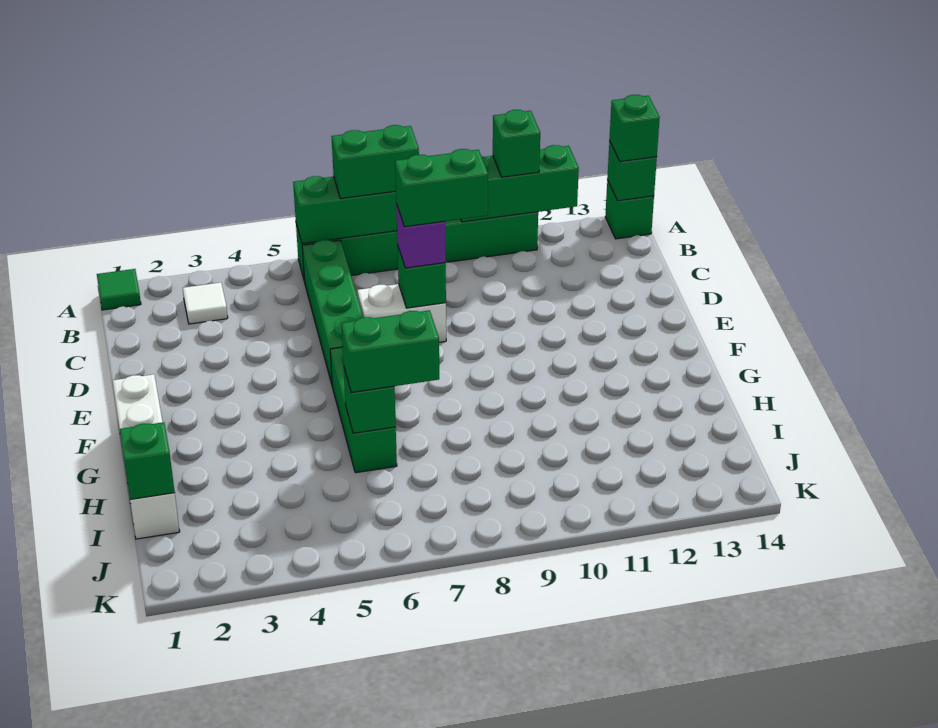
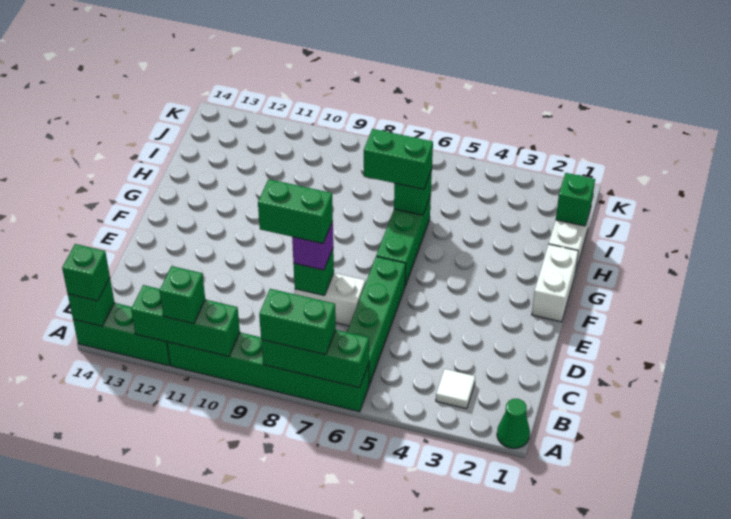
green 1x1 tile [97,269,141,310] -> green 1x1 cone [497,399,530,449]
green 1x1 brick [605,180,654,239] -> green 1x3 brick [73,303,170,366]

